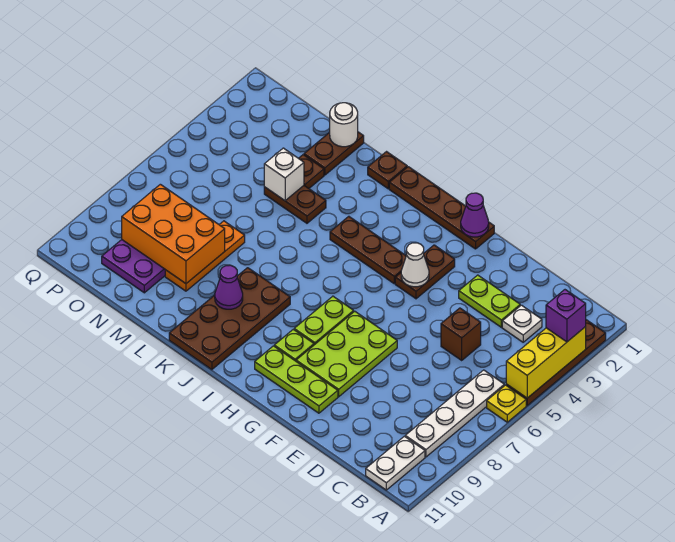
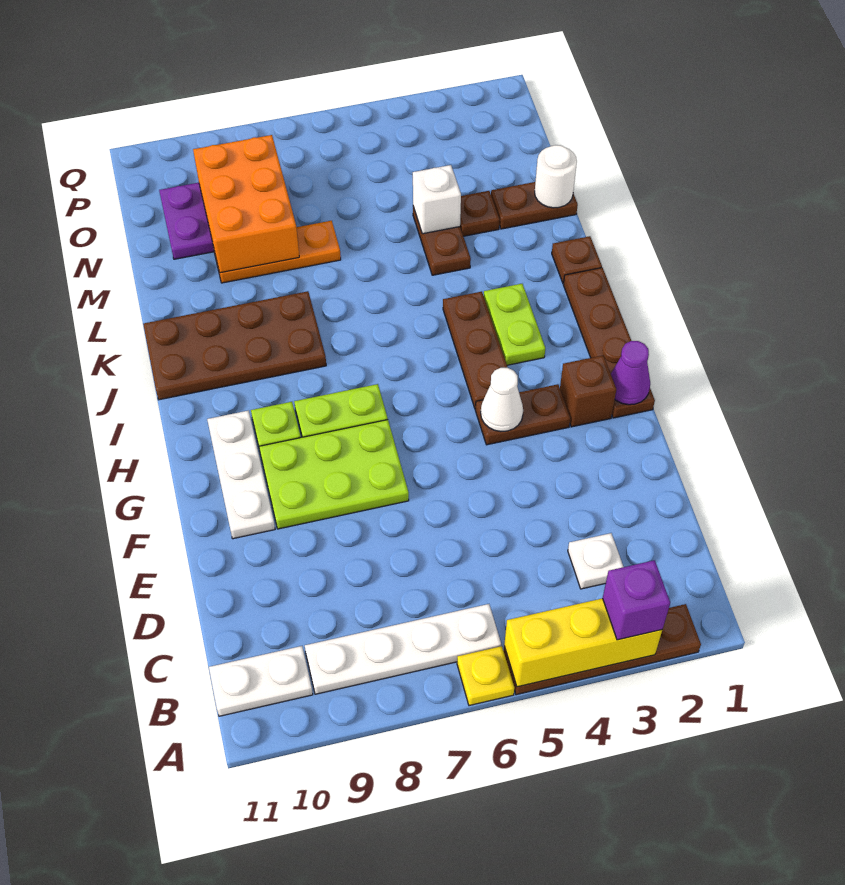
lime 1x2 plate [459,275,520,327] -> lime 1x2 plate moved to [484,284,545,365]
brown 1x1 brick [441,308,481,360] -> brown 1x1 brick moved to [560,355,616,427]
lime 1x3 plate [255,346,338,413] -> white 1x3 plate [207,411,275,539]
purple 1x1 cone [215,265,243,309] -> none

